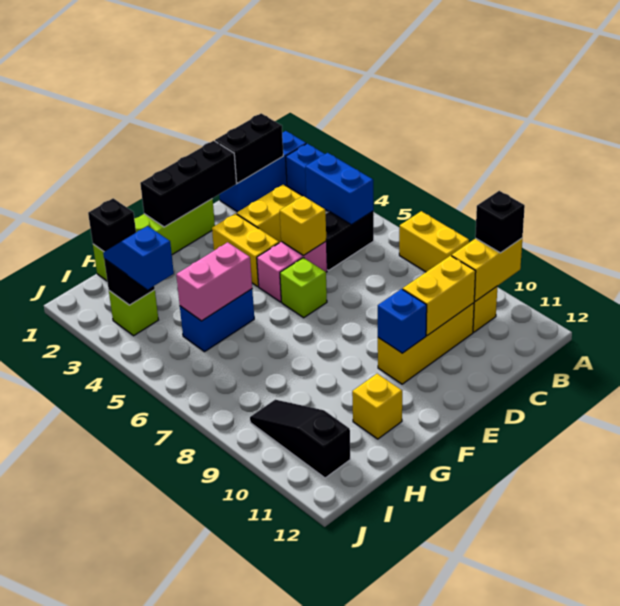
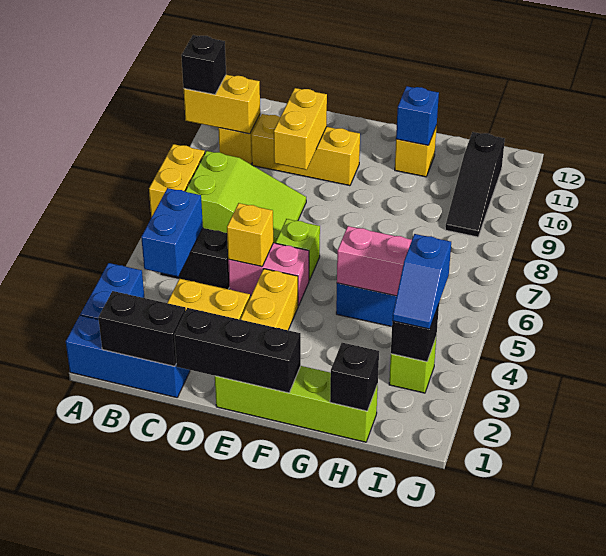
none -> lime 2x3 slope [185,151,306,243]
yellow 1x2 brick [403,256,476,336] -> yellow 1x2 brick turned to [274,88,327,170]
blue 1x1 brick [378,289,427,353] -> blue 1x1 brick moved to [396,86,439,145]

